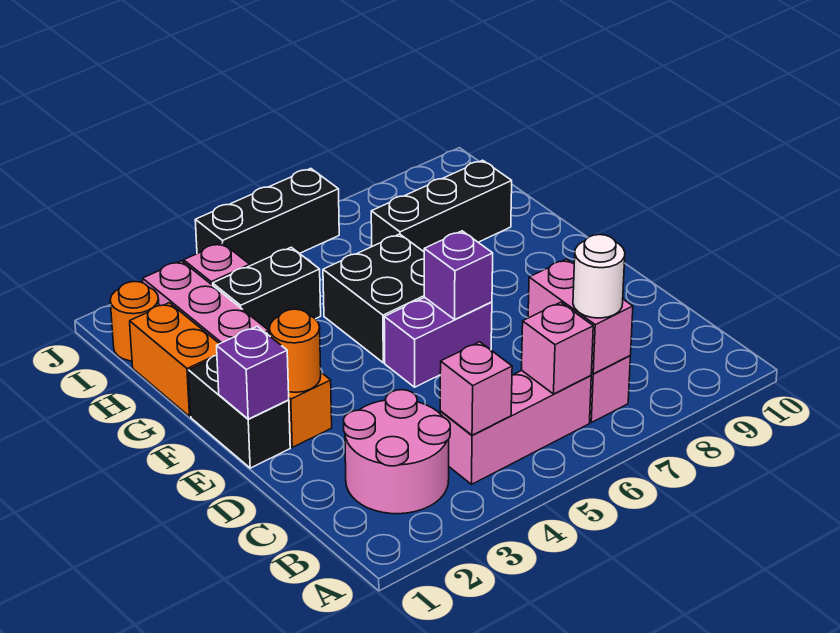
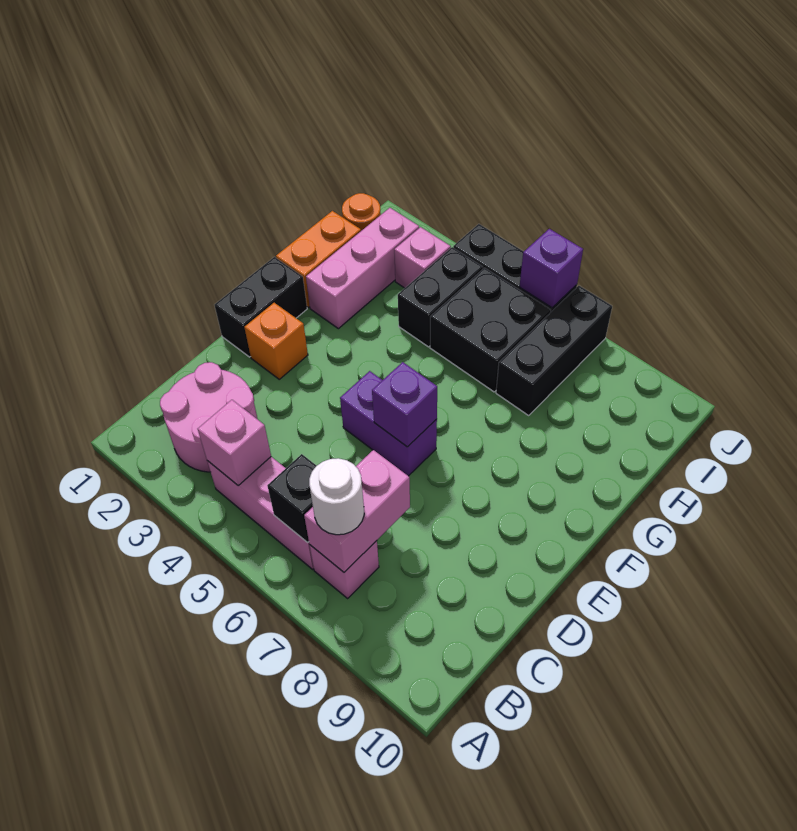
pink 1x1 brick [521,302,593,394] -> black 1x1 brick [267,454,317,543]
purple 1x1 brick [217,326,289,419] -> purple 1x1 brick moved to [520,229,583,308]
orange 1x1 round brick [269,309,321,392] -> none
black 2x2 brick [323,234,424,363] -> black 2x2 brick moved to [430,268,551,392]
black 1x2 brick [213,247,321,336] -> black 1x2 brick turned to [398,247,483,347]
black 1x3 brick [371,160,512,252] -> black 1x3 brick turned to [496,286,612,415]

